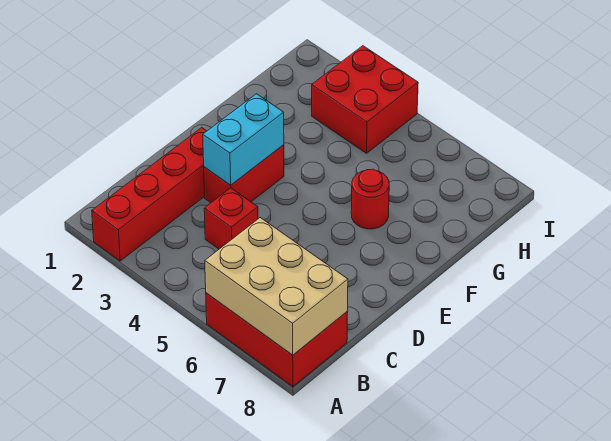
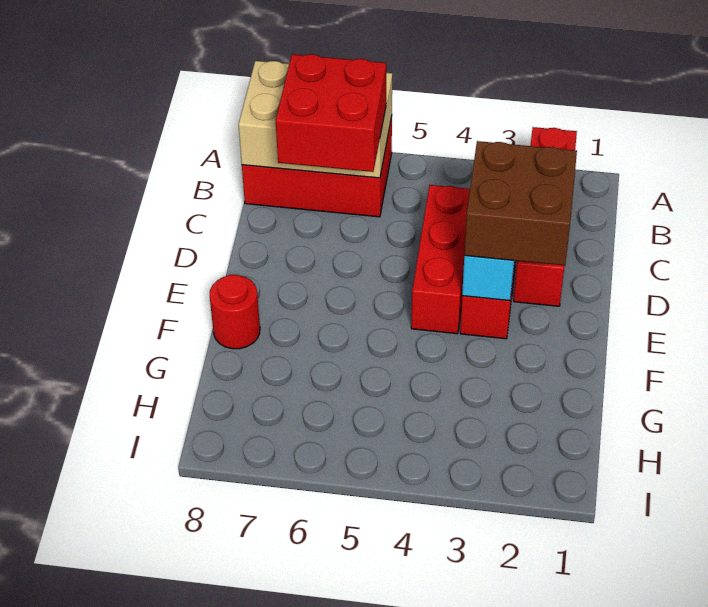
red 1x1 brick [204,188,258,249] -> red 1x3 brick [411,185,470,334]
none -> brown 2x2 brick [464,141,577,266]
red 1x1 round brick [351,169,389,229] -> red 1x1 round brick moved to [210,275,260,349]
red 2x2 brick [312,46,418,153] -> red 2x2 brick moved to [276,54,386,172]

